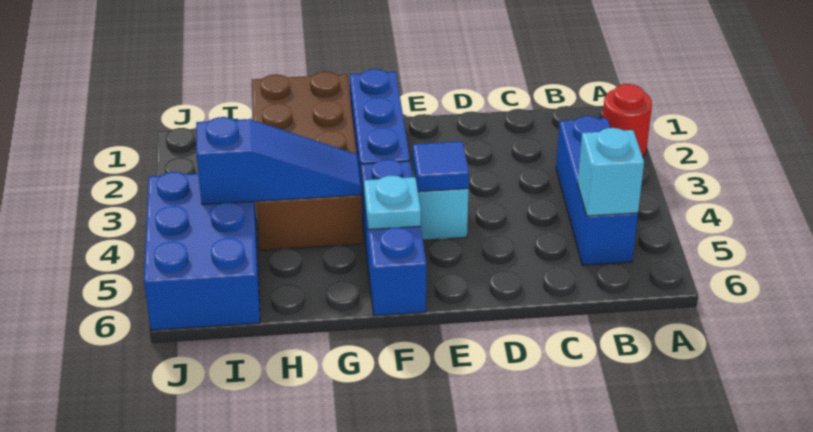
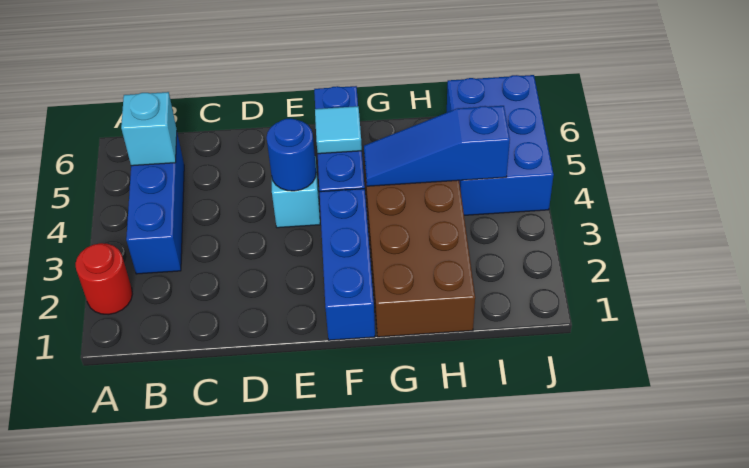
blue 1x1 tile [413,141,469,192] -> blue 1x1 round brick [267,118,316,191]
cyan 1x1 plate [364,176,421,230] -> cyan 1x1 tile [315,106,362,154]

